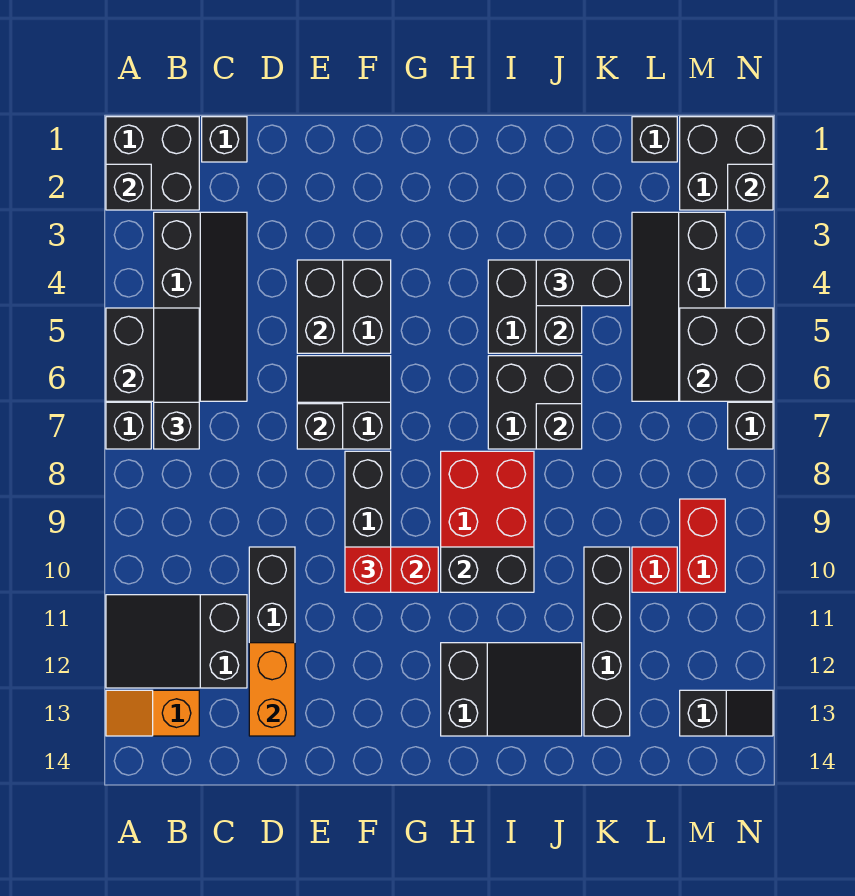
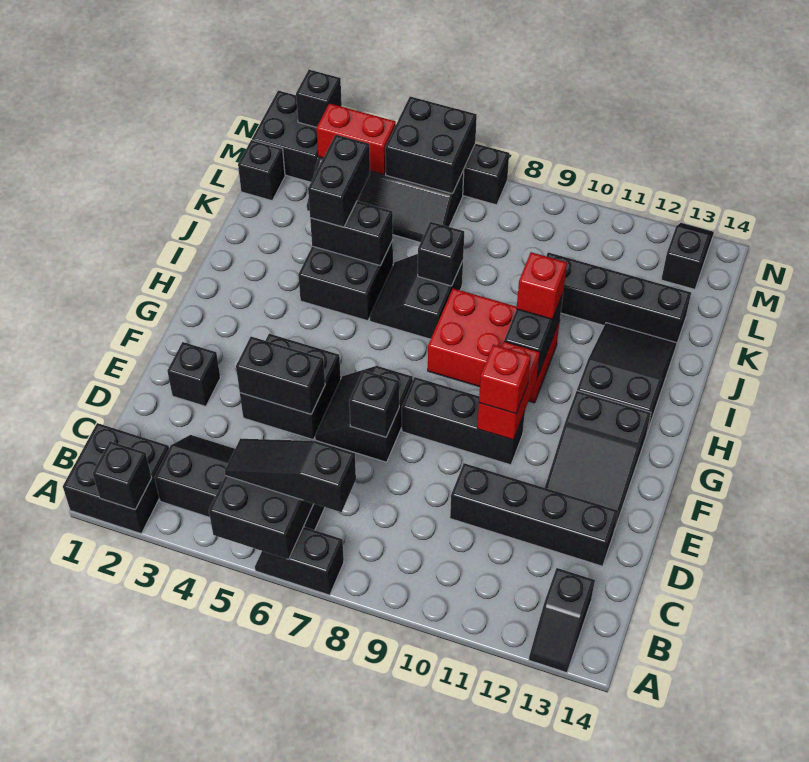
black 2x3 slope [106,595,247,688] -> black 2x3 slope moved to [545,391,651,531]
orange 1x2 slope [106,690,199,736] -> black 1x2 slope [529,568,595,673]
black 1x1 brick [202,117,247,162] -> black 1x1 brick moved to [167,342,220,406]
orange 1x2 brick [249,643,295,736] -> none
black 2x2 brick [488,356,582,449] -> black 2x2 slope [370,254,463,339]
red 1x1 brick [632,547,677,592] -> red 1x1 brick moved to [517,252,567,319]
red 1x2 brick [680,499,725,592] -> red 1x2 brick moved to [317,103,396,175]

